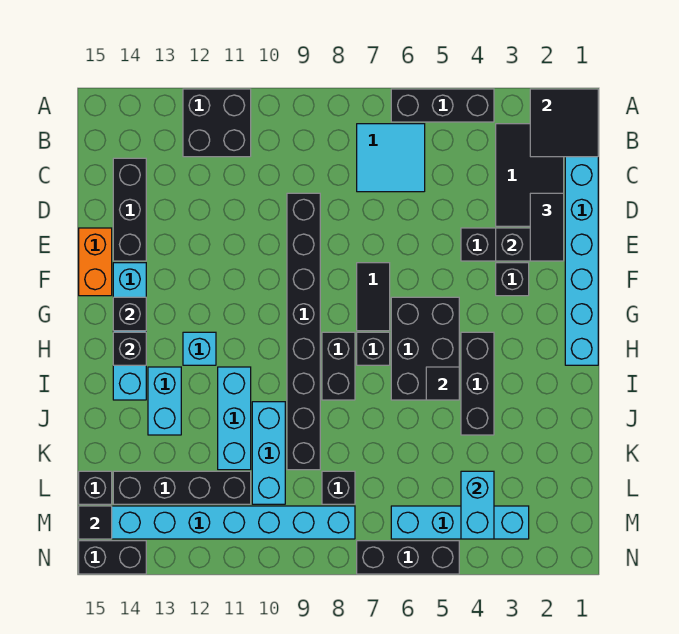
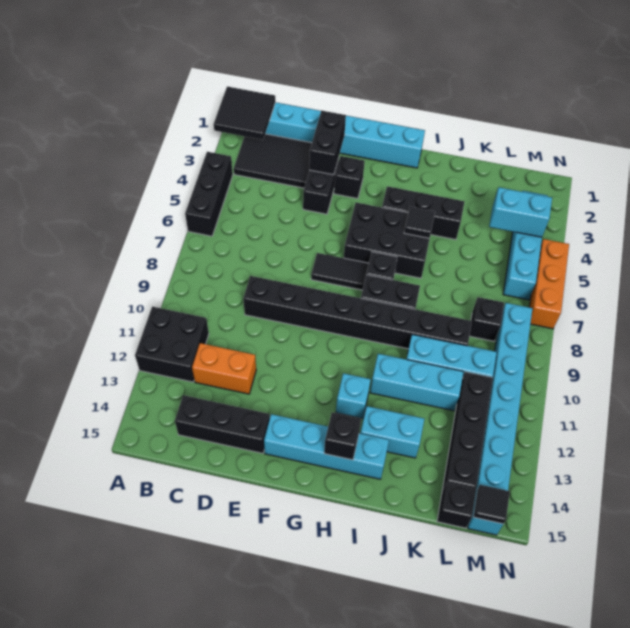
cyan 2x2 tile [357,124,425,192] -> none
black 1x2 tile [530,193,564,261] -> none
orange 1x2 brick [79,228,112,296] -> orange 1x2 brick moved to [192,343,256,394]
black 1x1 brick [113,297,146,331] -> none
black 1x3 brick [357,541,459,574] -> orange 1x3 brick [529,239,569,329]
black 1x2 brick [79,541,146,574] -> none

